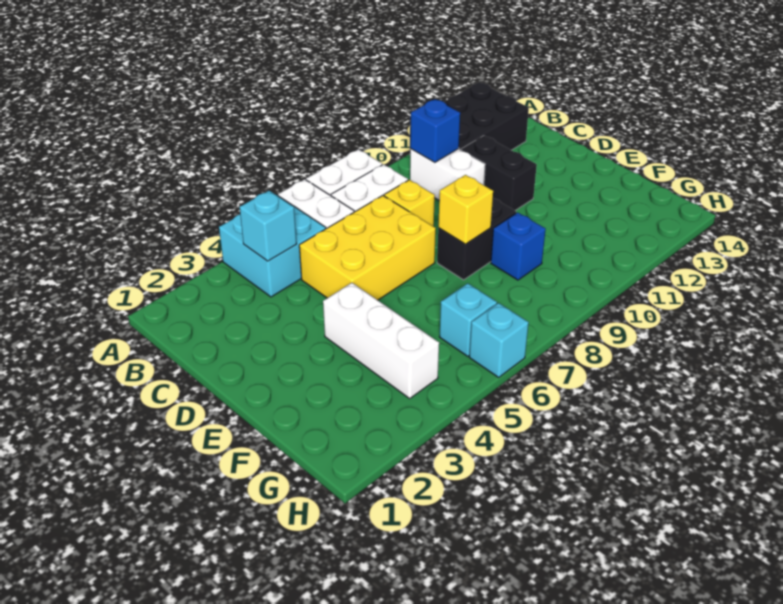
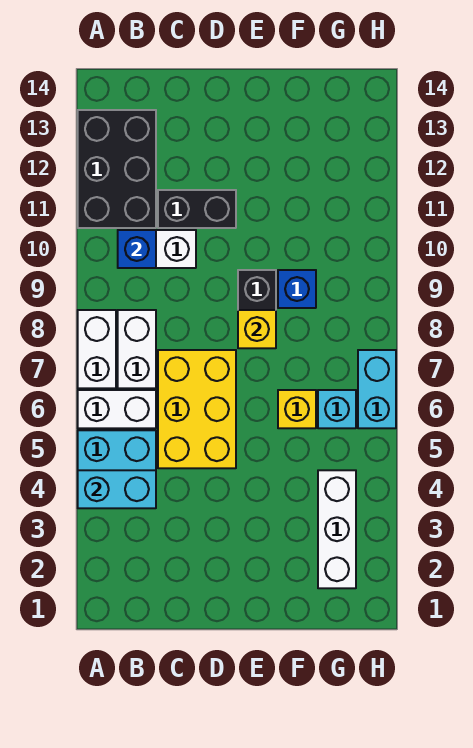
cyan 1x1 brick [240,191,297,261] -> cyan 1x2 brick [78,470,156,508]
yellow 1x1 brick [384,180,435,226] -> yellow 1x1 brick moved to [278,390,316,428]
white 1x3 brick [323,283,439,398] -> white 1x3 brick turned to [318,470,356,588]
cyan 1x1 brick [469,303,529,377] -> cyan 1x2 brick [358,350,396,428]

